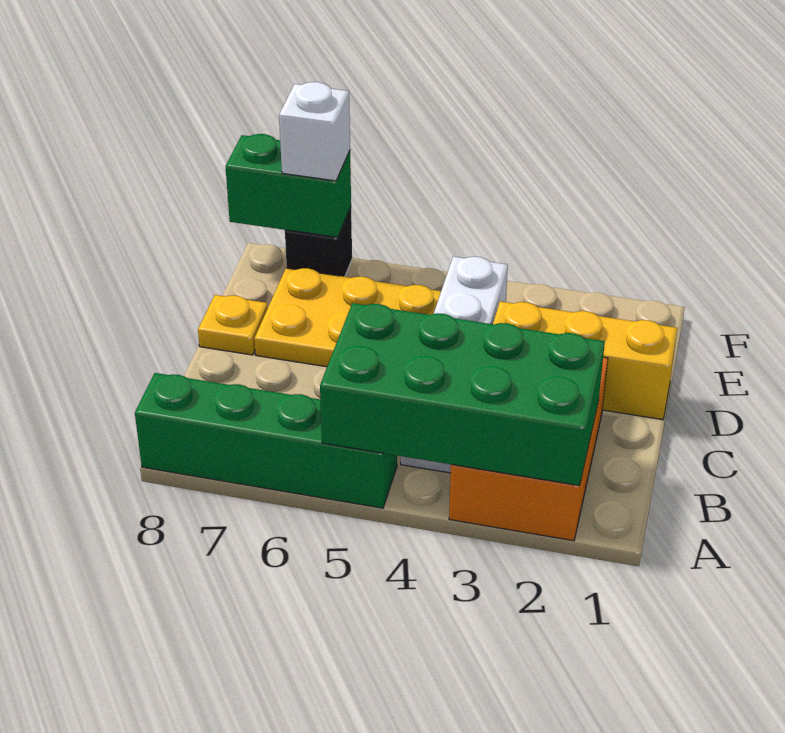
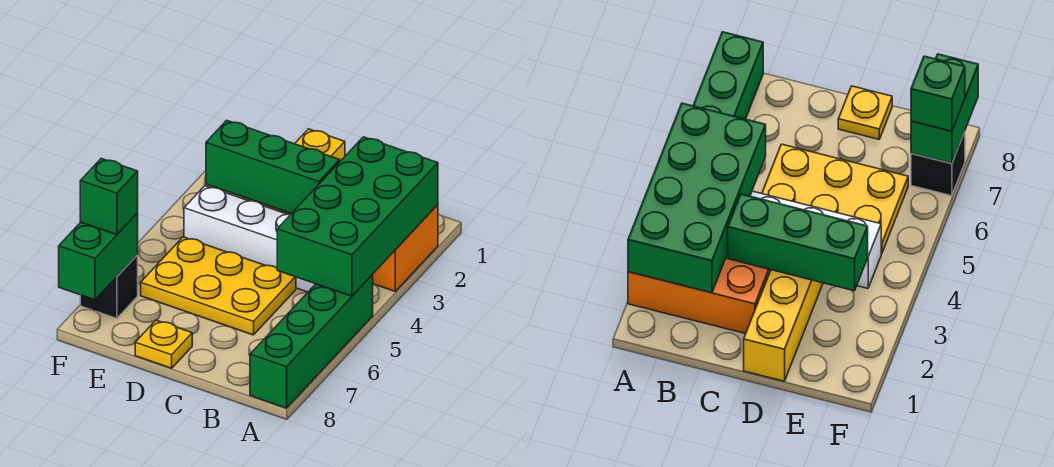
none -> green 1x3 brick [206,120,340,214]
yellow 2x3 plate [254,268,441,367] -> yellow 2x3 plate turned to [141,237,296,335]
white 1x1 brick [279,82,350,181] -> green 1x1 brick [80,159,138,235]

